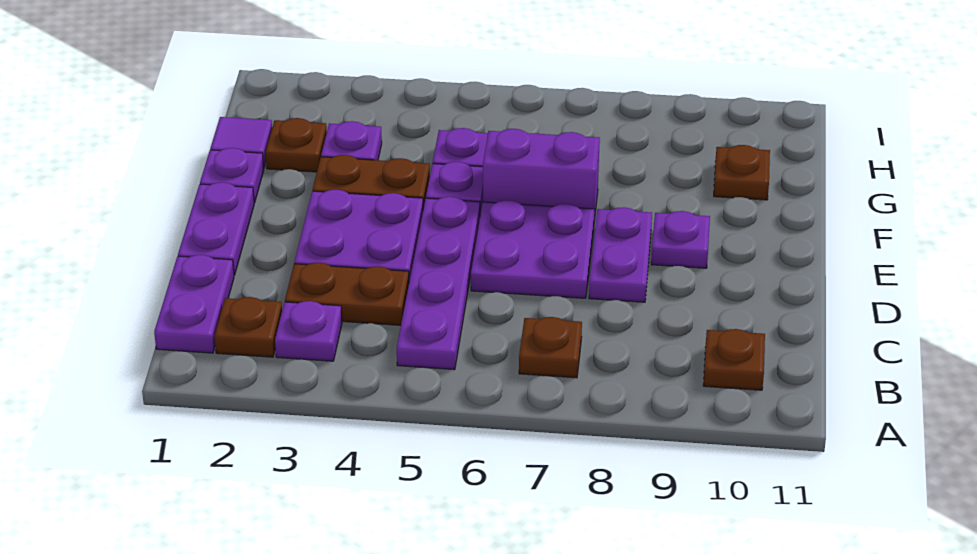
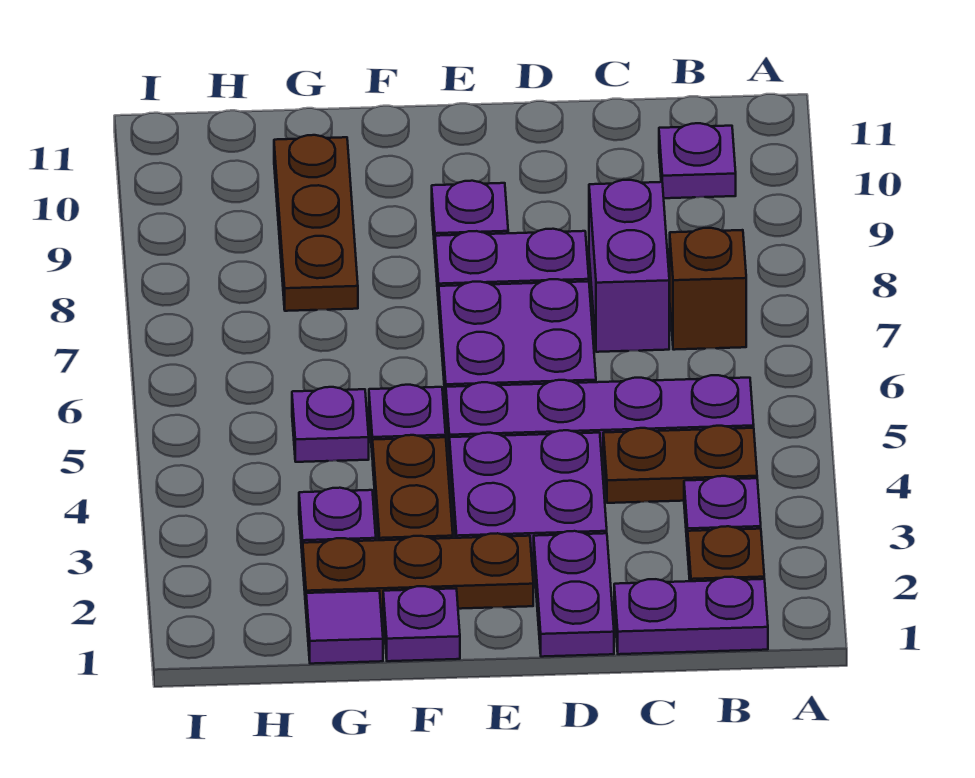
brown 1x1 plate [519,317,582,378] -> brown 1x1 brick [670,228,746,350]
brown 1x1 plate [703,329,765,390] -> purple 1x1 plate [659,123,736,198]
brown 1x2 plate [285,263,409,325] -> brown 1x2 plate turned to [603,426,757,503]
purple 1x2 plate [178,182,254,275] -> purple 1x2 plate turned to [534,531,614,657]
purple 1x2 brick [483,129,600,221] -> purple 1x2 brick moved to [589,180,669,352]
brown 1x1 plate [266,118,327,172] -> brown 1x3 plate [303,533,533,611]
brown 1x1 plate [714,145,770,200] -> brown 1x3 plate [274,135,358,311]

